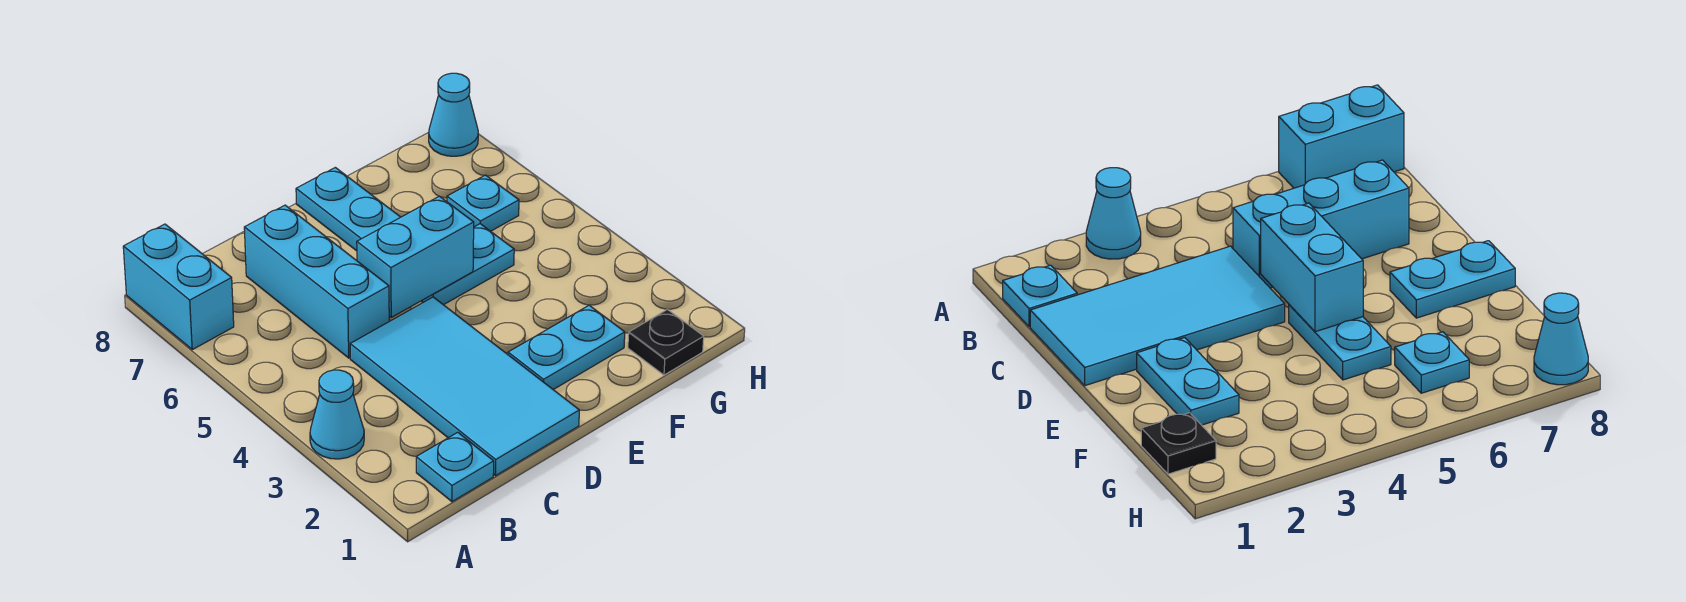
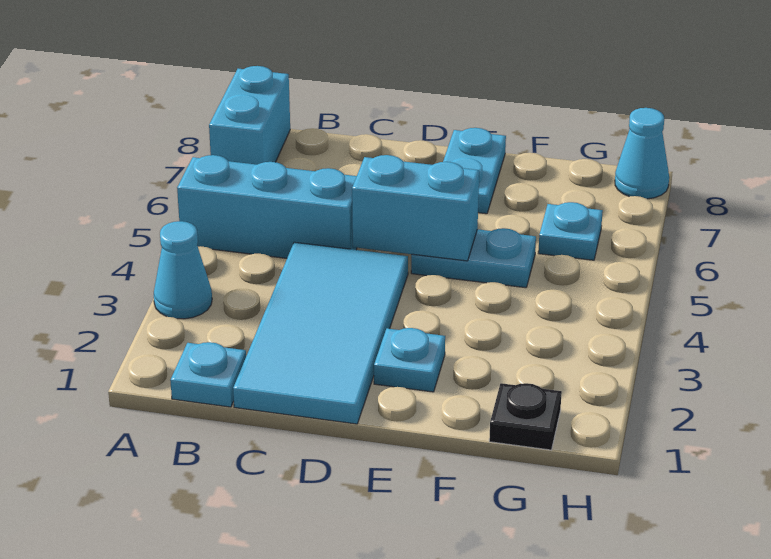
cyan 1x3 brick [244,205,389,358] -> cyan 1x3 brick turned to [177,155,357,258]
cyan 1x2 plate [508,305,625,390] -> cyan 1x1 plate [374,328,445,392]

